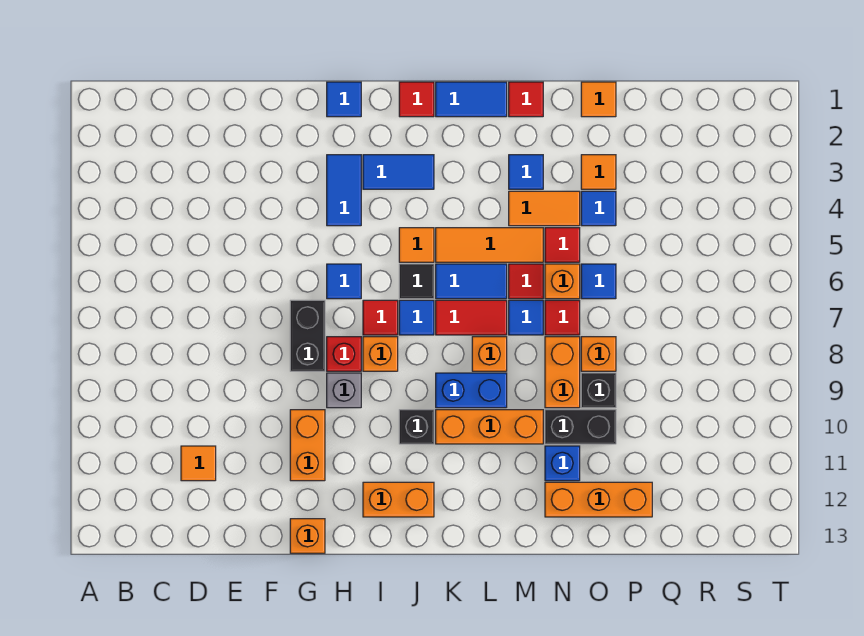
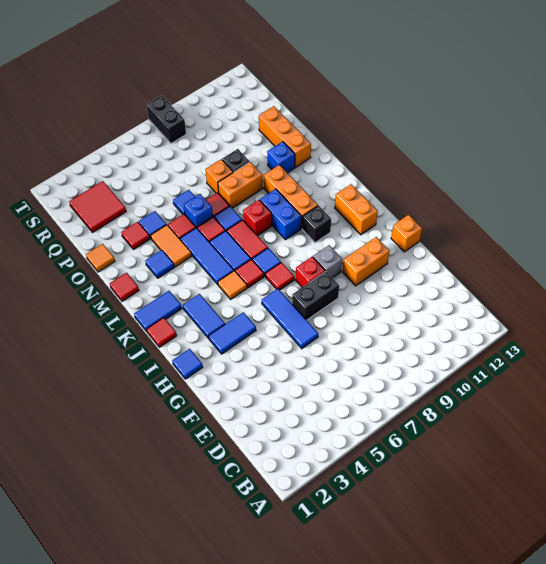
orange 1x1 tile [181,446,216,481] -> none
blue 1x1 tile [327,264,361,299] -> blue 1x3 tile [262,289,318,349]
orange 1x1 brick [363,337,398,371] -> none
black 1x1 tile [399,264,434,299] -> red 1x1 tile [235,259,264,288]
blue 1x2 tile [436,82,507,117] -> blue 1x2 tile turned to [134,291,182,332]
orange 1x3 tile [436,228,543,262] -> blue 1x3 tile [180,228,234,284]
orange 1x1 brick [472,337,507,371] -> red 1x1 brick [243,200,272,236]
orange 1x1 brick [545,264,580,299] -> blue 1x1 brick [184,194,213,228]
black 1x2 brick [545,410,616,444] -> black 1x2 brick moved to [146,96,186,143]
orange 1x1 tile [581,155,616,189] -> red 1x1 tile [121,222,150,250]
none -> red 2x2 tile [69,181,126,233]

